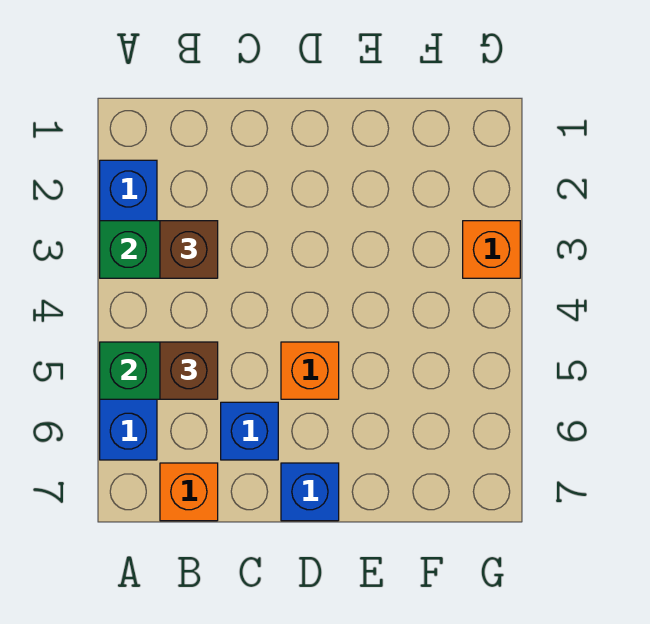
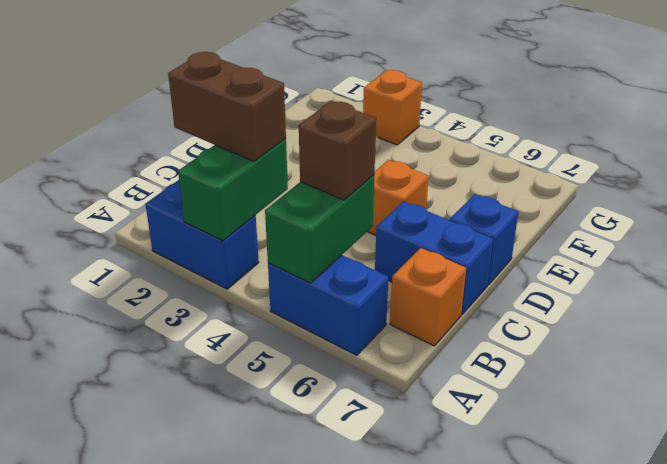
brown 1x1 brick [160,221,218,278] -> brown 1x2 brick [168,52,286,161]
blue 1x1 brick [221,402,278,460] -> blue 1x2 brick [375,202,493,314]

